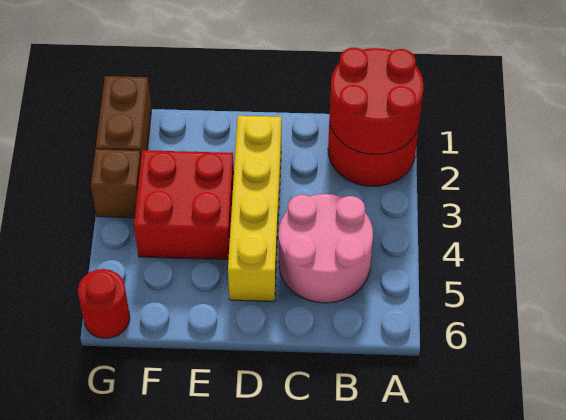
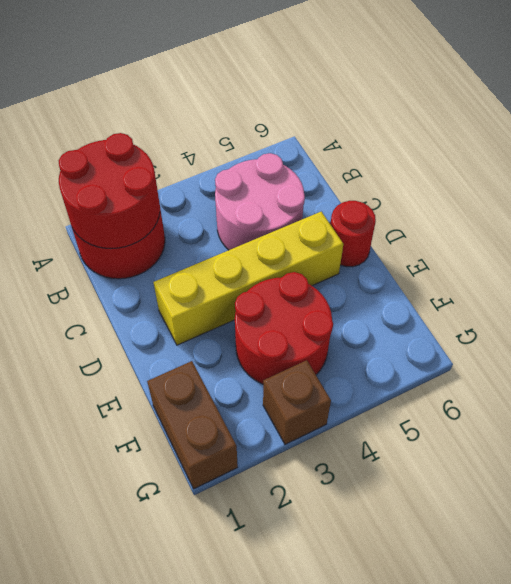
red 2x2 brick [134,150,234,259] -> red 2x2 round brick [235,272,333,384]
brown 1x2 brick [96,76,151,156] -> brown 1x2 brick turned to [147,361,238,489]
red 1x1 round brick [78,269,130,338] -> red 1x1 round brick moved to [330,201,376,267]

